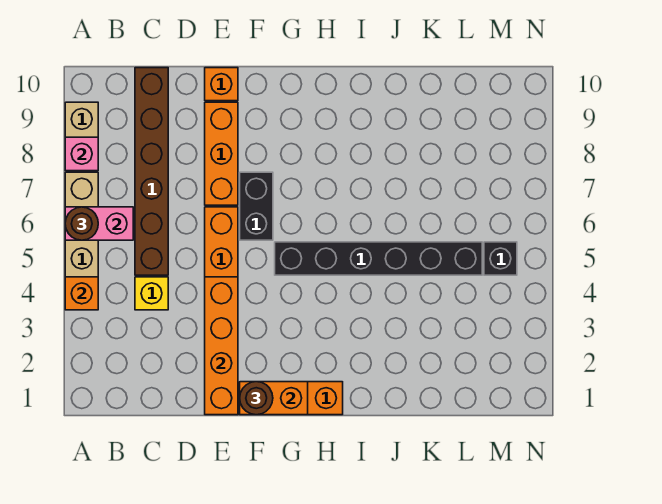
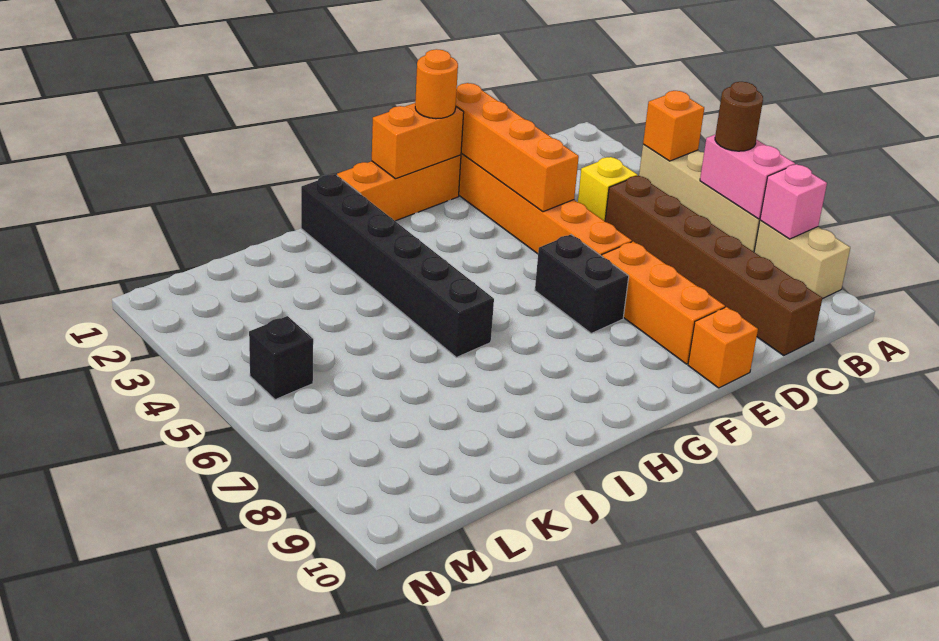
pink 1x2 brick [65,207,133,240] -> pink 1x2 brick turned to [700,135,795,219]
brown 1x1 round brick [240,382,273,415] -> orange 1x1 round brick [415,49,458,119]
black 1x6 brick [275,242,482,275] -> black 1x6 brick turned to [301,174,494,357]

